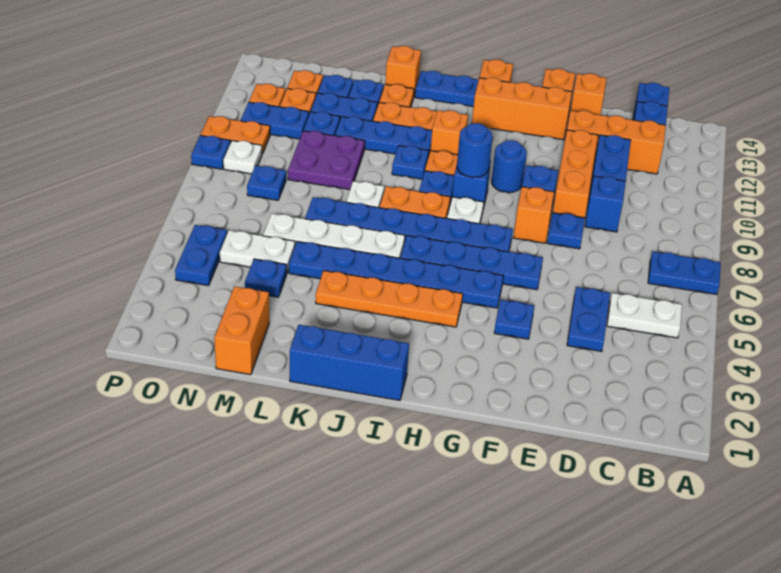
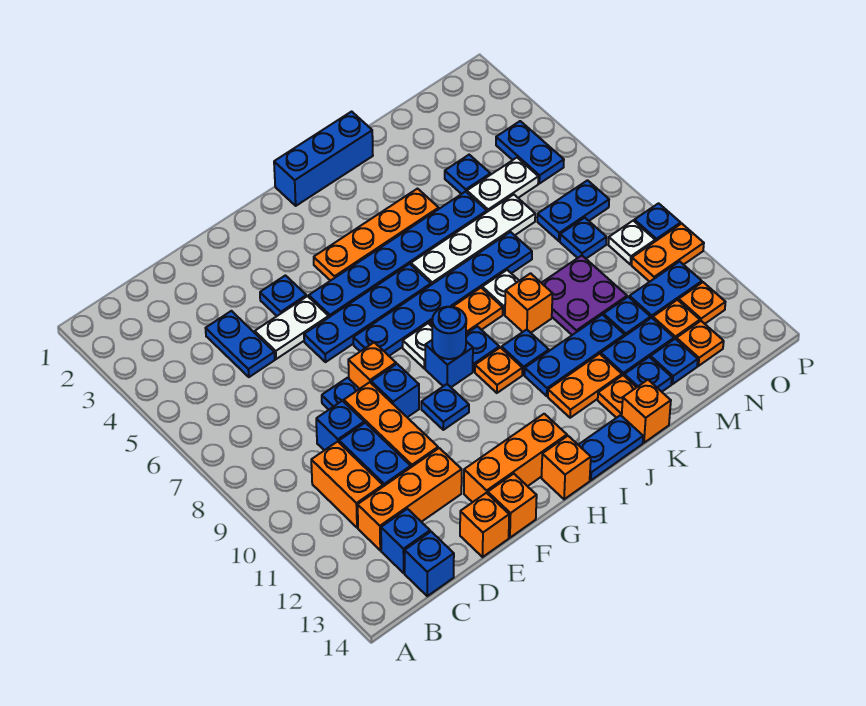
blue 1x2 plate [648,252,721,295] -> blue 1x2 plate moved to [537,180,609,241]
white 1x2 plate [607,293,682,338] -> white 1x2 plate moved to [255,296,329,359]
blue 1x1 round brick [492,140,527,193] -> blue 1x1 plate [421,384,469,430]
orange 1x1 brick [431,110,468,155] -> orange 1x1 brick moved to [505,273,553,333]
orange 1x2 brick [214,286,269,375] -> orange 1x2 brick moved to [311,442,383,528]

